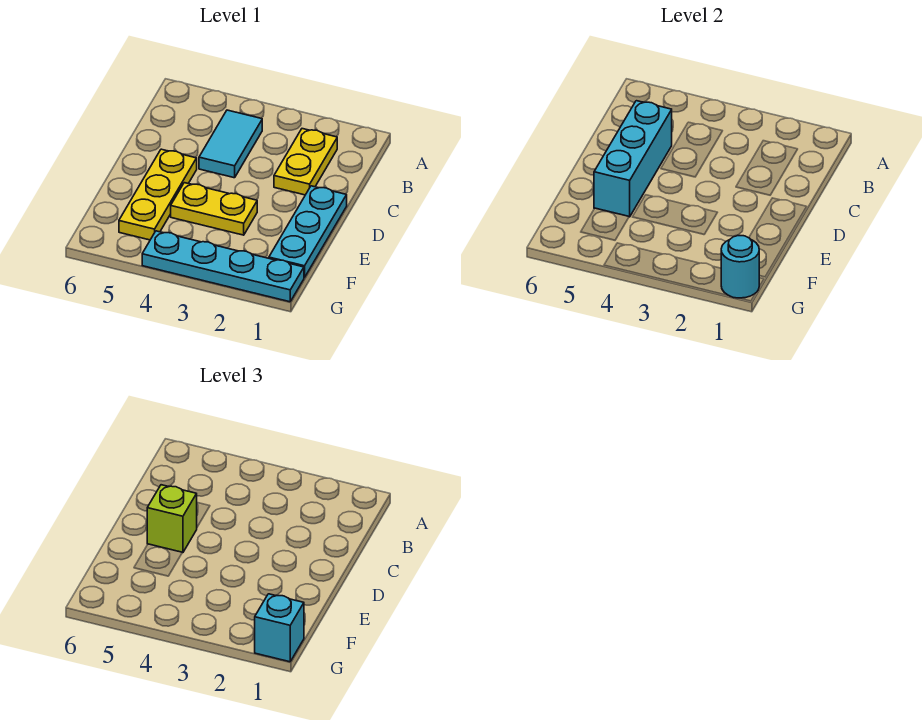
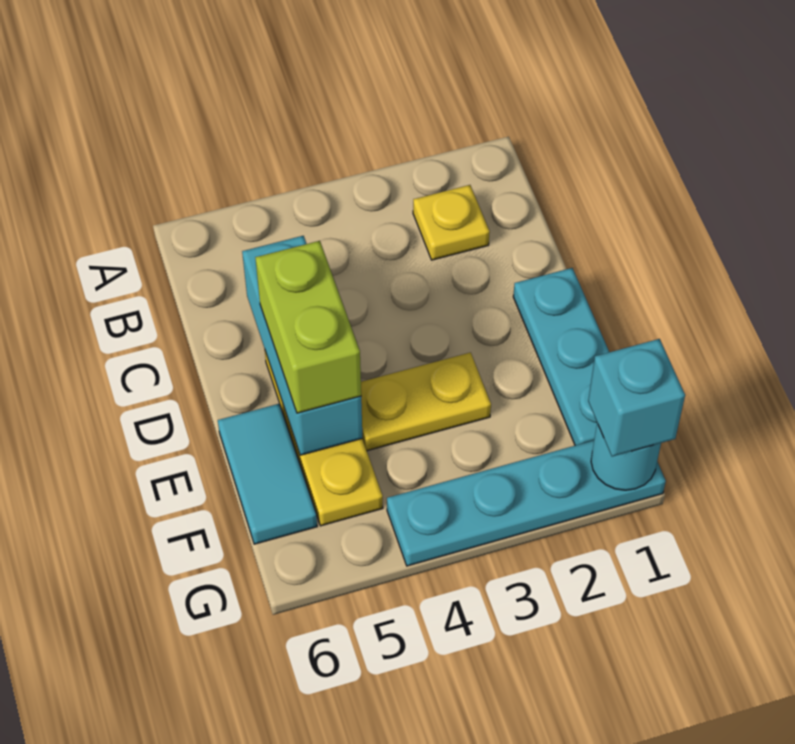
yellow 1x2 plate [274,129,337,195] -> yellow 1x1 plate [413,185,490,260]
cyan 1x2 tile [199,110,262,178] -> cyan 1x2 tile moved to [218,404,317,544]
lime 1x1 brick [147,485,197,553] -> lime 1x2 brick [255,241,361,413]

